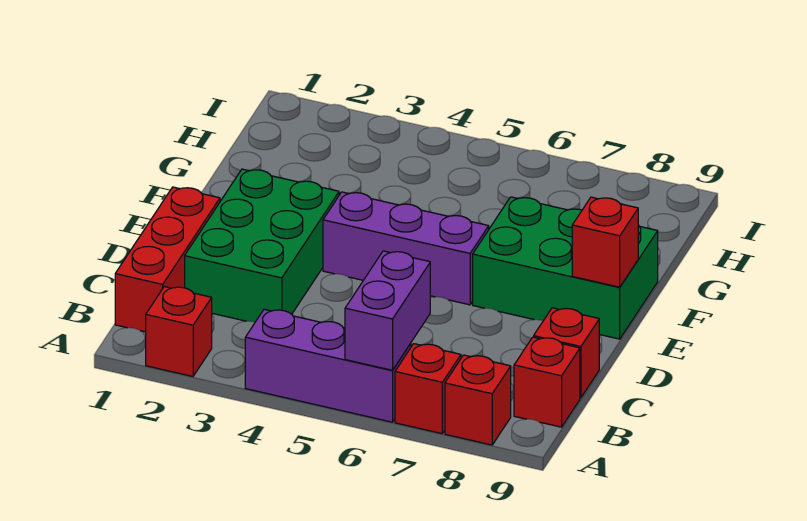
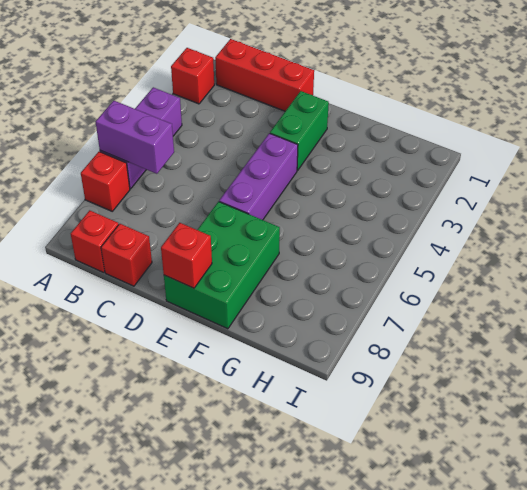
red 1x1 brick [445,355,511,445] -> none
green 2x3 brick [185,169,339,322] -> green 1x2 brick [270,91,329,170]

